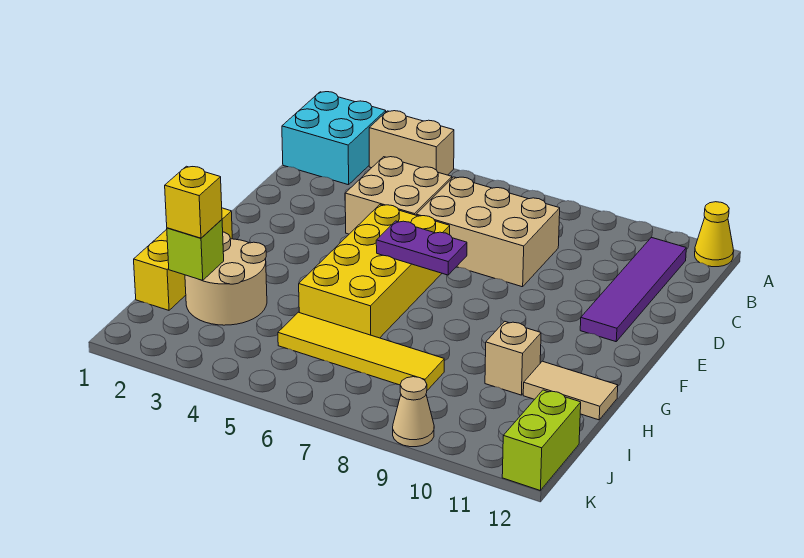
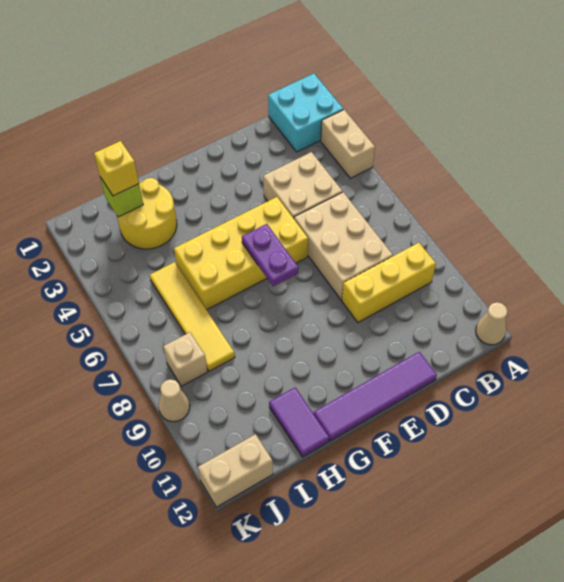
yellow 1x1 cone [695,202,734,267] -> tan 1x1 cone [476,302,507,345]
purple 1x4 tile [580,237,686,342] -> purple 1x4 tile moved to [314,352,437,441]
yellow 1x3 brick [134,208,232,310] -> yellow 1x3 brick moved to [342,243,436,322]
tan 2x2 round brick [185,232,267,325] -> yellow 2x2 round brick [117,178,177,249]
tan 1x1 brick [485,321,541,395] -> tan 1x1 brick moved to [163,332,207,386]
tan 1x2 tile [523,361,618,420] -> purple 1x2 tile [269,388,329,457]
lime 1x2 brick [502,390,581,490] -> tan 1x2 brick [198,434,273,507]

